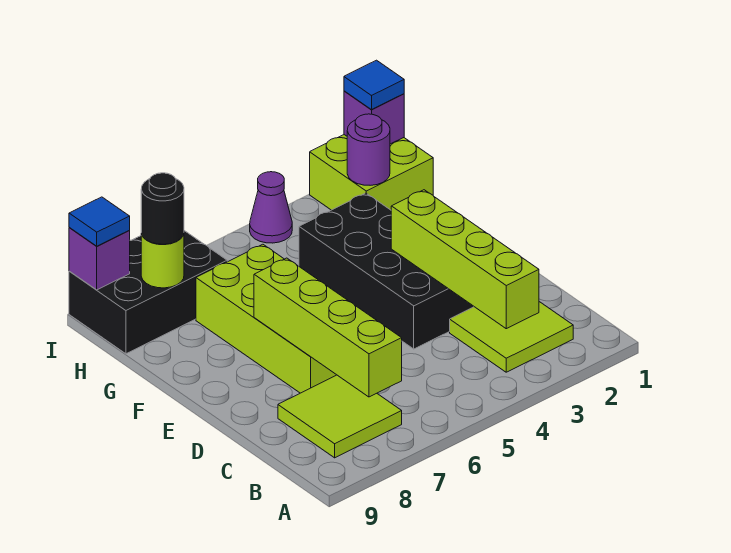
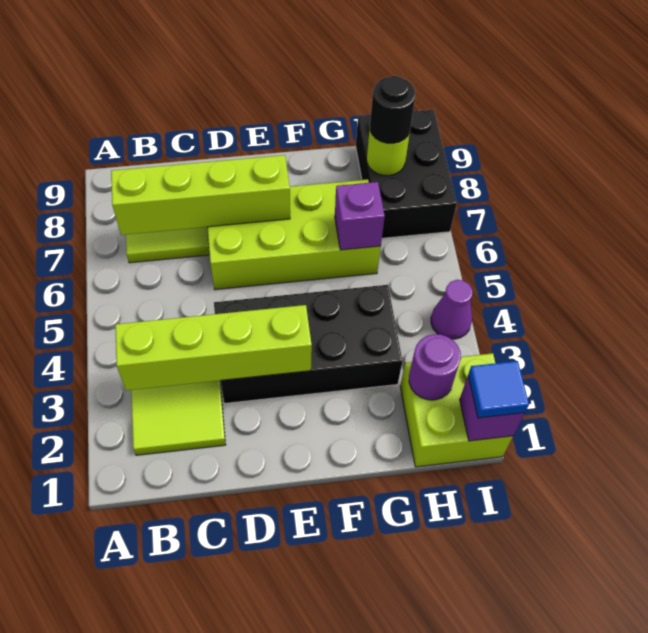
purple 1x1 brick [69,228,130,290] -> purple 1x1 brick moved to [335,182,385,250]
blue 1x1 tile [69,197,130,246] -> none

